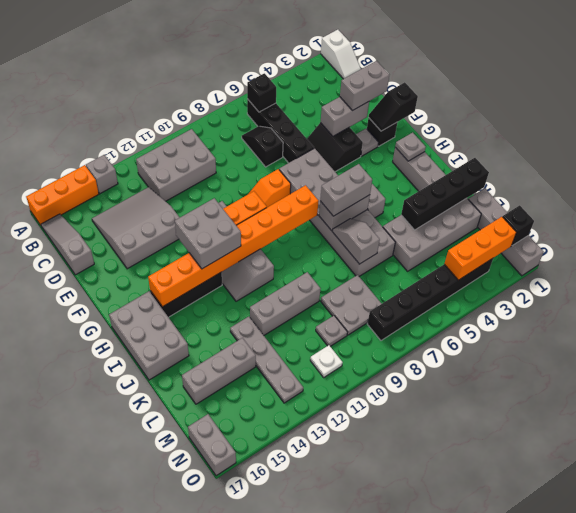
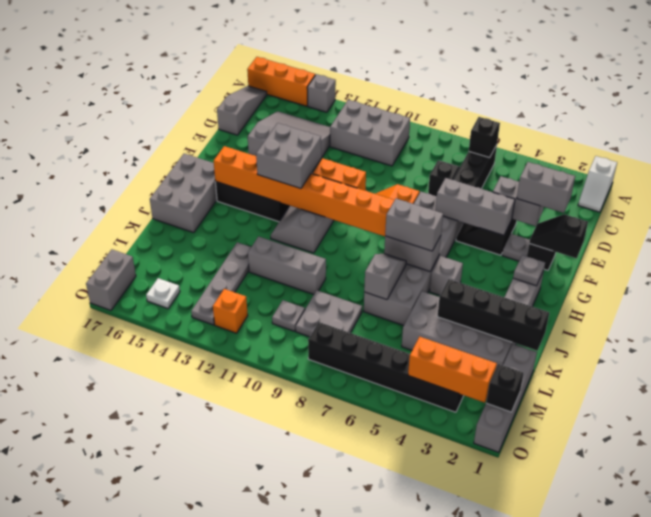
grey 1x3 brick [182,338,256,404] -> grey 1x3 brick moved to [435,178,515,235]
white 1x1 plate [310,345,343,377] -> white 1x1 plate moved to [146,278,180,309]
none -> orange 1x1 brick [213,289,248,333]

